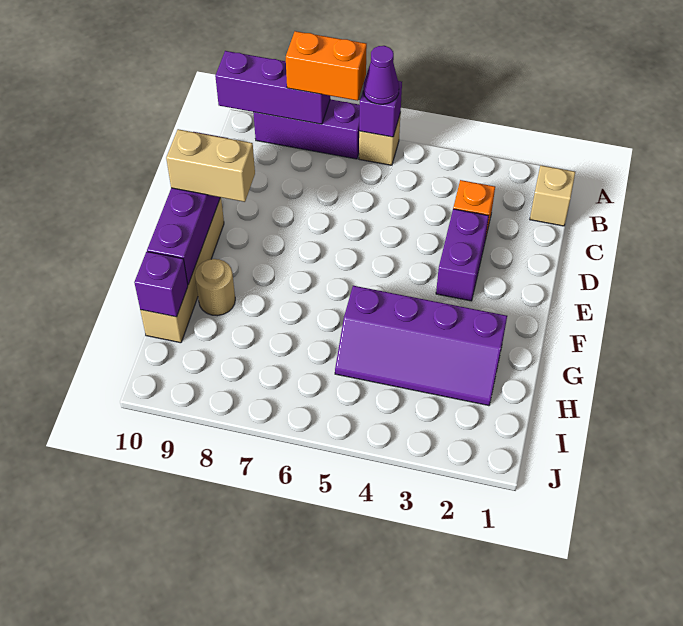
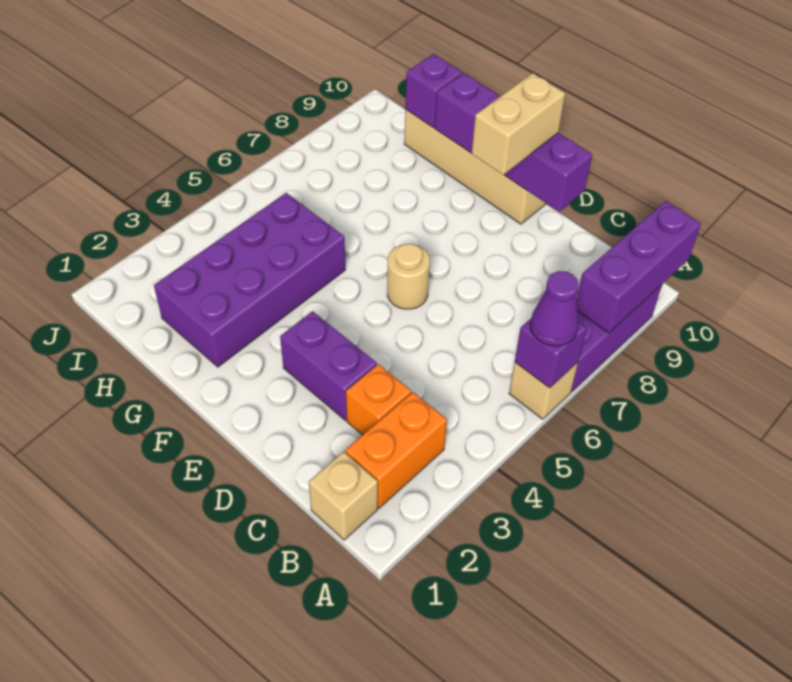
orange 1x2 brick [286,31,367,101] -> orange 1x2 brick moved to [345,392,447,508]
purple 2x4 slope [335,286,507,406] -> purple 2x4 brick [154,193,345,367]
tan 1x1 round brick [195,259,235,316] -> tan 1x1 round brick moved to [387,244,430,309]

